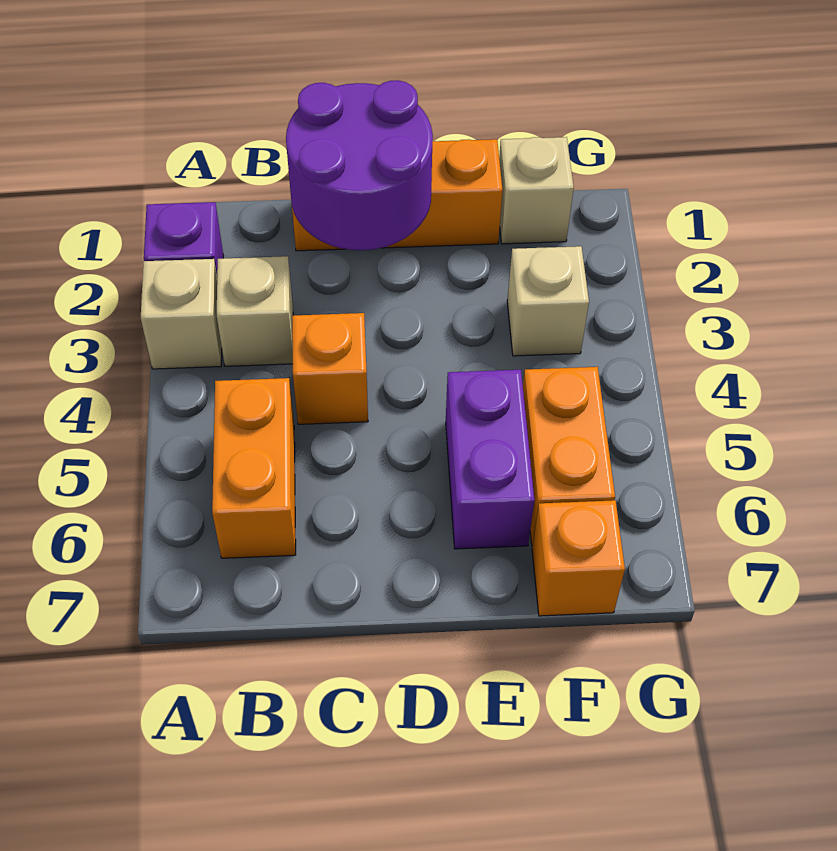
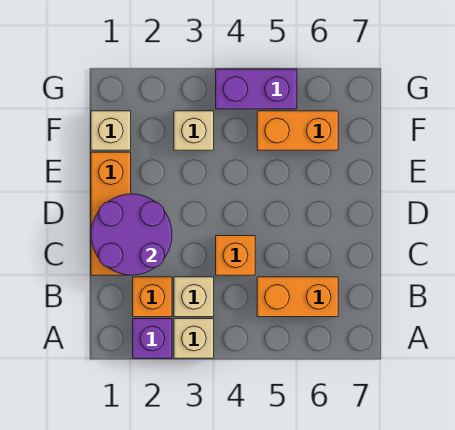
purple 1x2 brick [446,370,534,549] -> purple 1x2 brick moved to [216,69,297,109]
orange 1x1 brick [532,500,625,616] -> orange 1x1 brick moved to [133,277,172,317]

